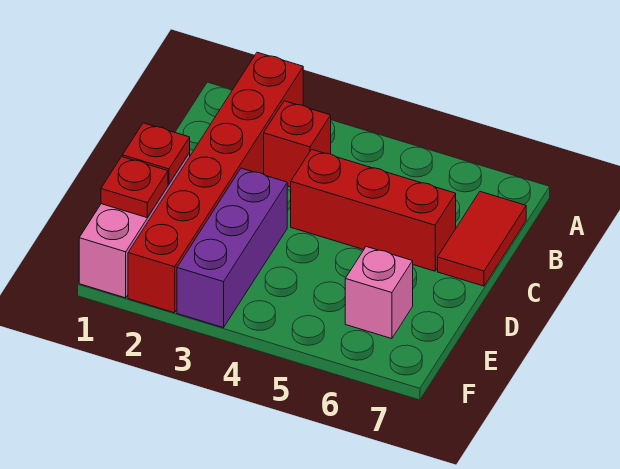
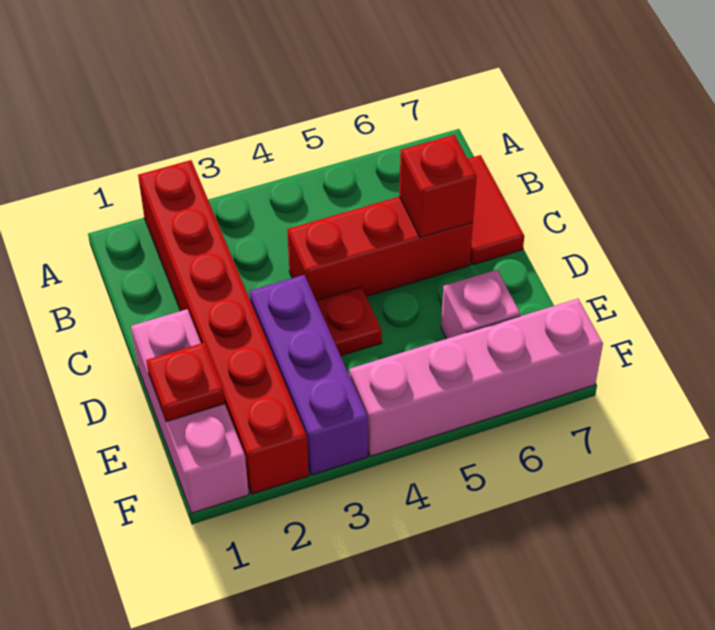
red 1x1 brick [264,101,331,187] -> red 1x1 brick moved to [399,135,477,238]
red 1x1 plate [122,123,190,184] -> red 1x1 plate moved to [316,287,382,356]
none -> pink 1x4 brick [349,299,603,456]

